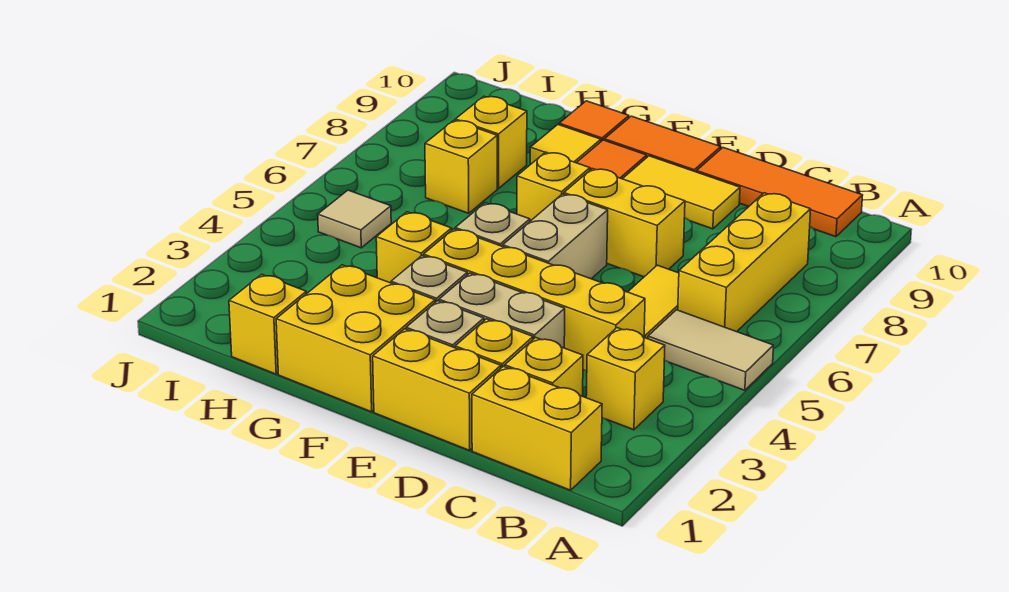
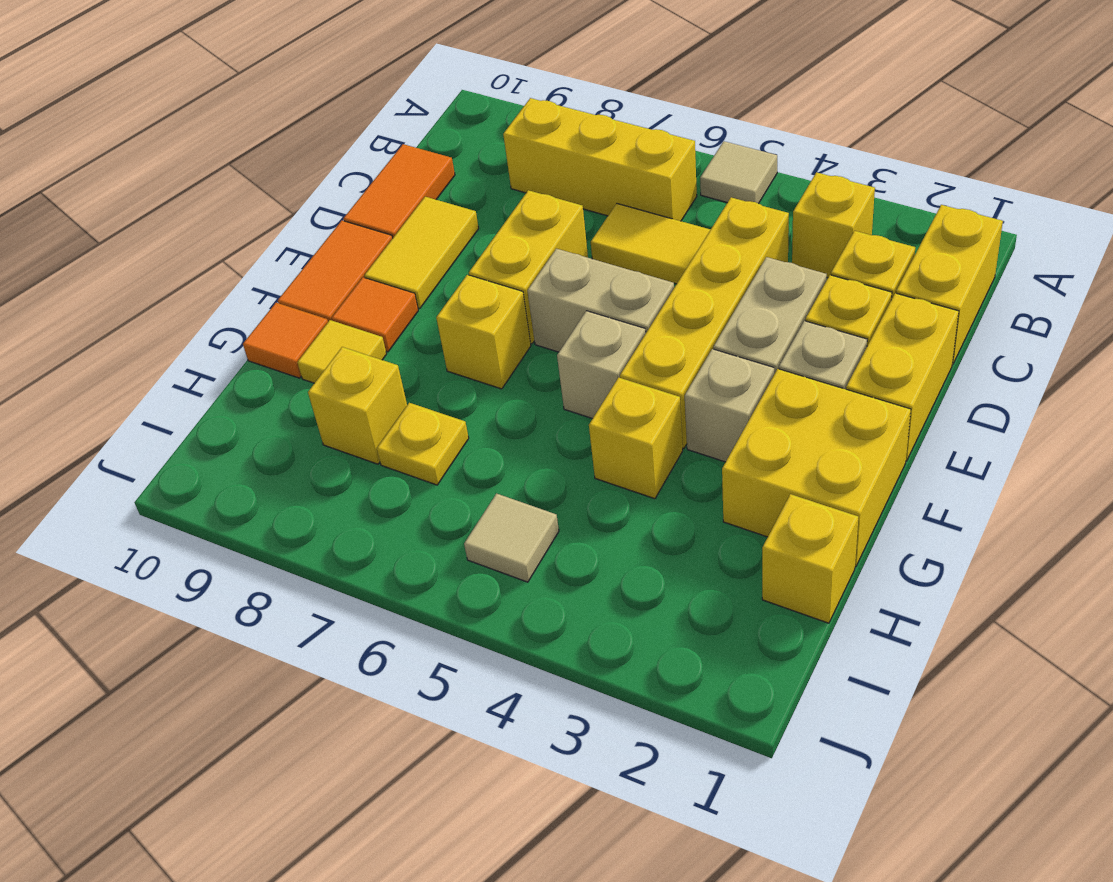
tan 1x2 tile [648,310,774,390] -> tan 1x1 tile [700,141,777,204]
orange 1x3 tile [697,148,863,237] -> orange 1x2 tile [343,144,455,238]
yellow 1x1 brick [425,120,497,213] -> yellow 1x1 plate [377,403,469,485]

